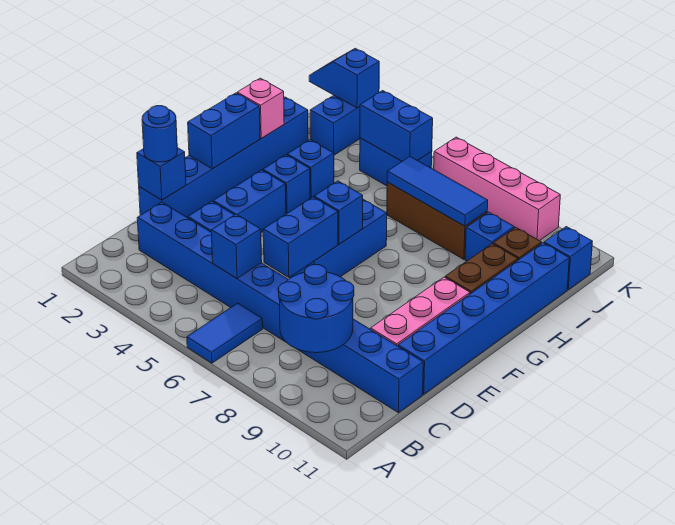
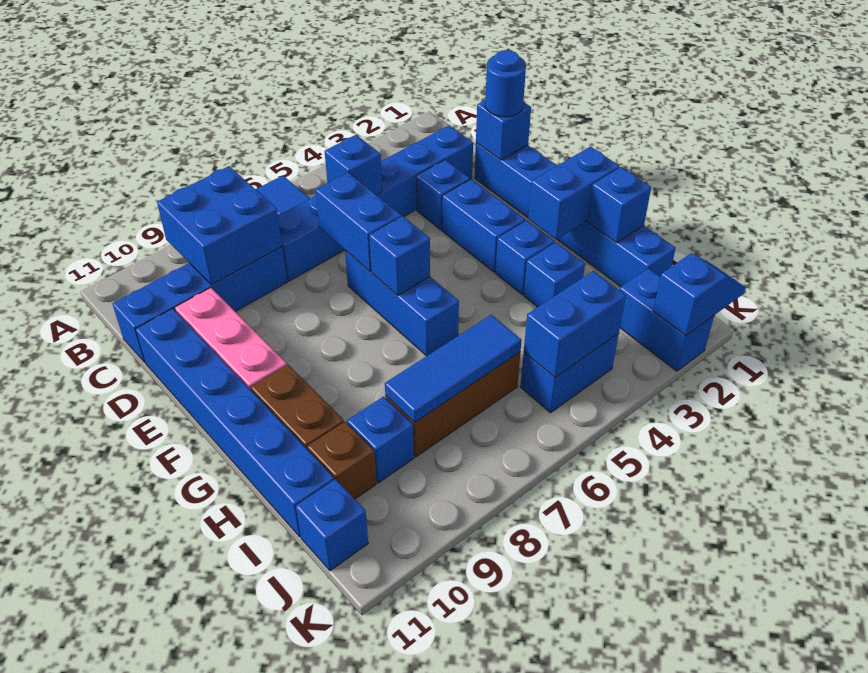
blue 2x2 round brick [278,265,354,353] -> blue 2x2 brick [157,166,282,285]
blue 1x2 brick [188,93,260,169] -> blue 1x2 brick turned to [528,147,619,239]
pink 1x1 brick [237,78,284,138] -> blue 1x1 brick [588,167,651,243]
pink 1x4 brick [434,137,560,241] -> none

